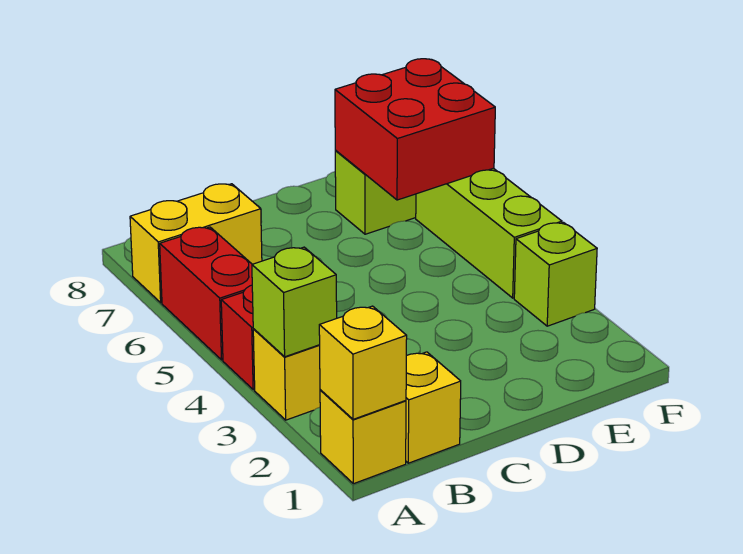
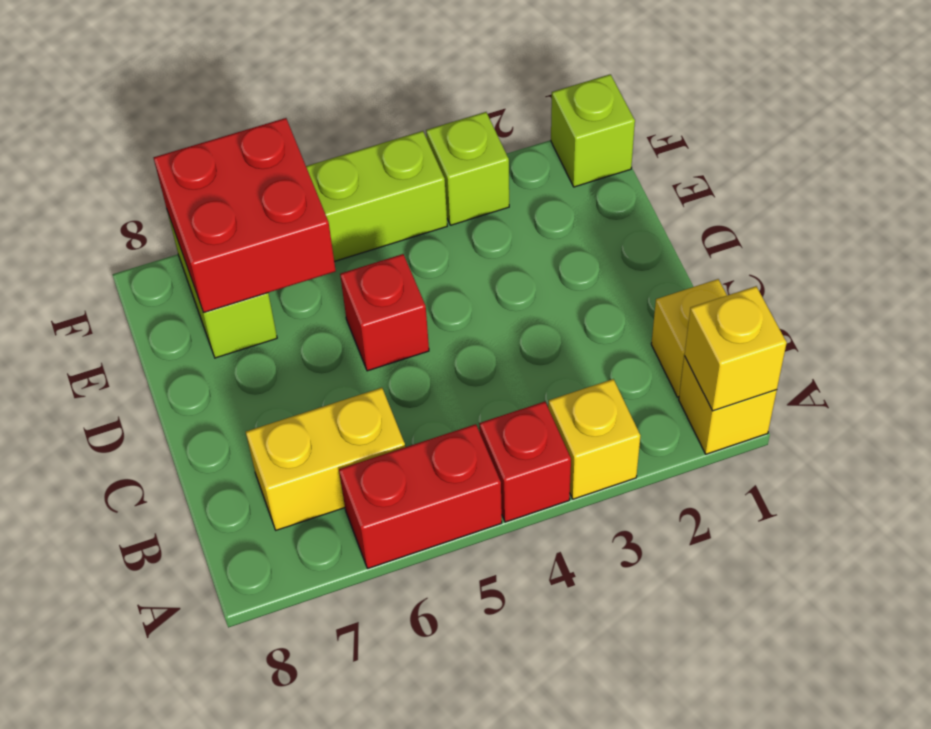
lime 1x1 brick [252,247,337,357] -> lime 1x1 brick moved to [551,74,635,187]
yellow 1x2 brick [130,184,262,303] -> yellow 1x2 brick turned to [246,388,405,530]
none -> red 1x1 brick [340,254,429,371]

